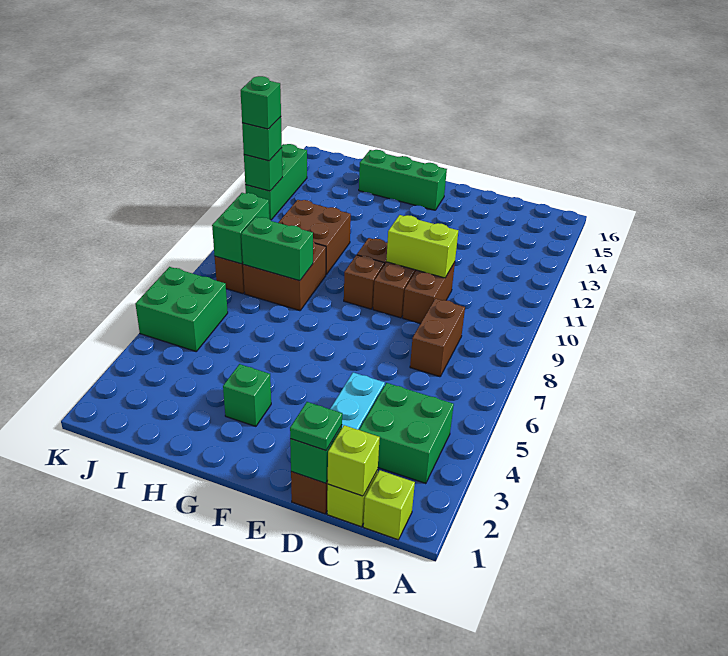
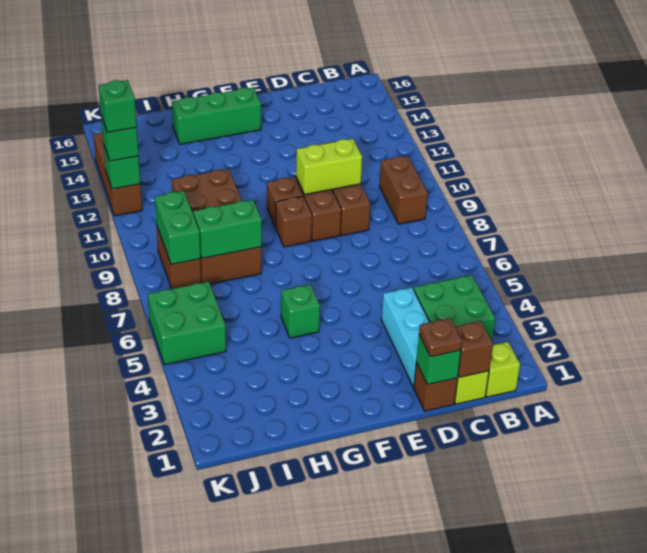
lime 1x1 brick [328,425,380,496] -> brown 1x1 brick [455,321,493,377]
brown 1x2 brick [410,299,465,377] -> brown 1x2 brick moved to [379,156,428,224]
green 1x1 plate [290,402,342,450] -> brown 1x1 plate [419,318,462,357]
green 1x1 brick [223,364,271,426] -> green 1x1 brick moved to [281,285,320,338]
green 1x3 brick [245,144,307,220] -> brown 1x3 brick [93,132,142,216]

